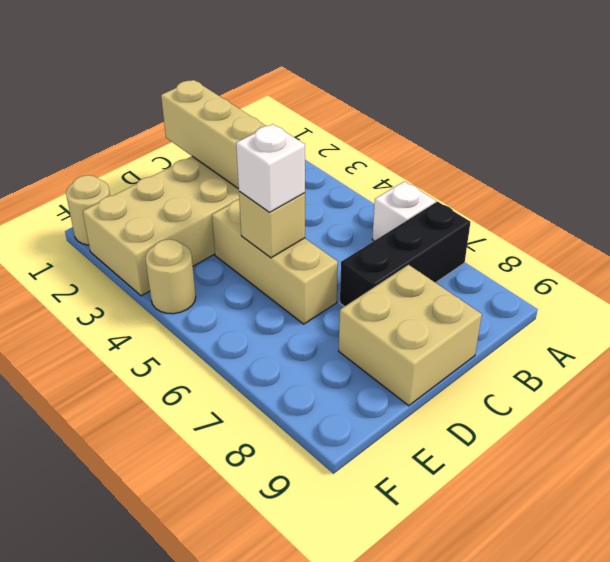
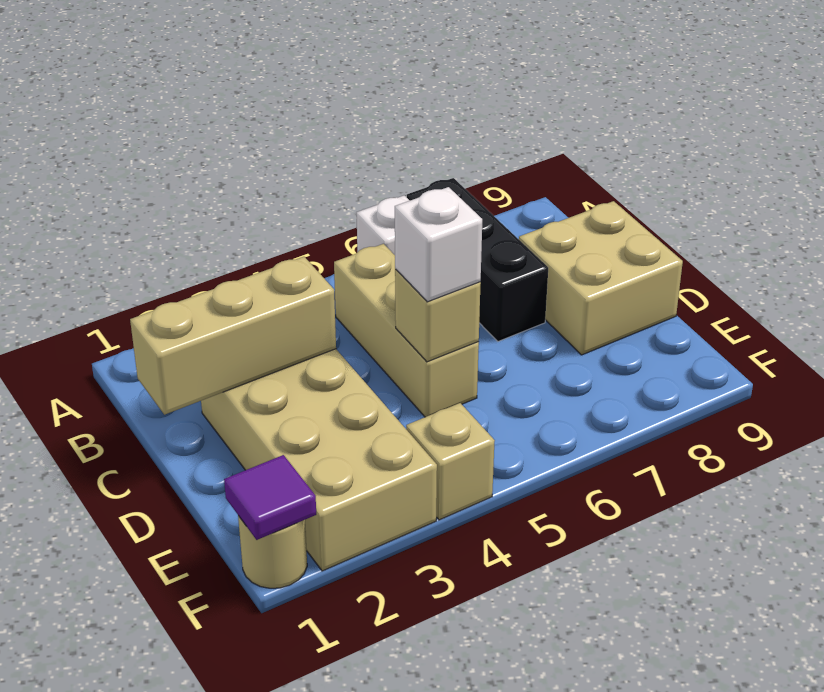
tan 1x3 brick [212,200,338,324] -> tan 1x3 brick turned to [334,244,479,417]
none -> purple 1x1 tile [224,455,316,540]
tan 1x1 round brick [145,239,196,314] -> tan 1x1 brick [406,403,495,520]

